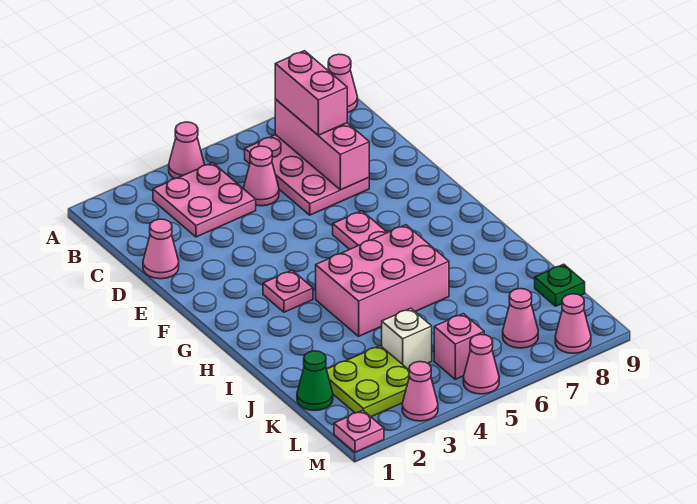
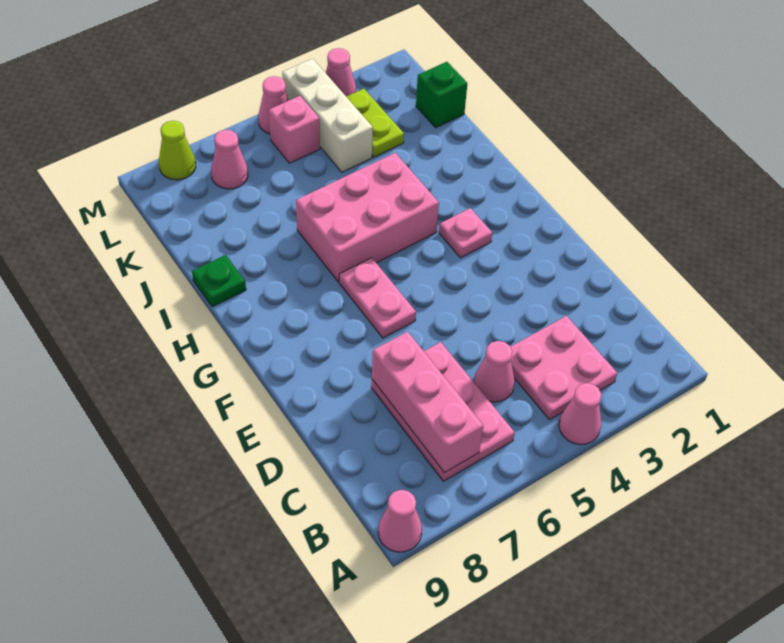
pink 1x2 brick [275,51,347,135] -> none
pink 1x1 cone [143,219,179,279] -> none
green 1x1 cone [297,351,333,411] -> green 1x1 brick [416,62,467,128]
lime 2x2 plate [327,346,409,417] -> lime 1x2 plate [346,89,404,157]
white 1x1 brick [382,308,432,370] -> white 1x3 brick [282,59,373,172]
green 1x1 plate [535,264,585,306] -> green 1x1 plate moved to [192,255,246,307]
pink 1x1 plate [334,410,384,452] -> none
pink 1x1 cone [555,294,591,353] -> lime 1x1 cone [159,121,196,180]

